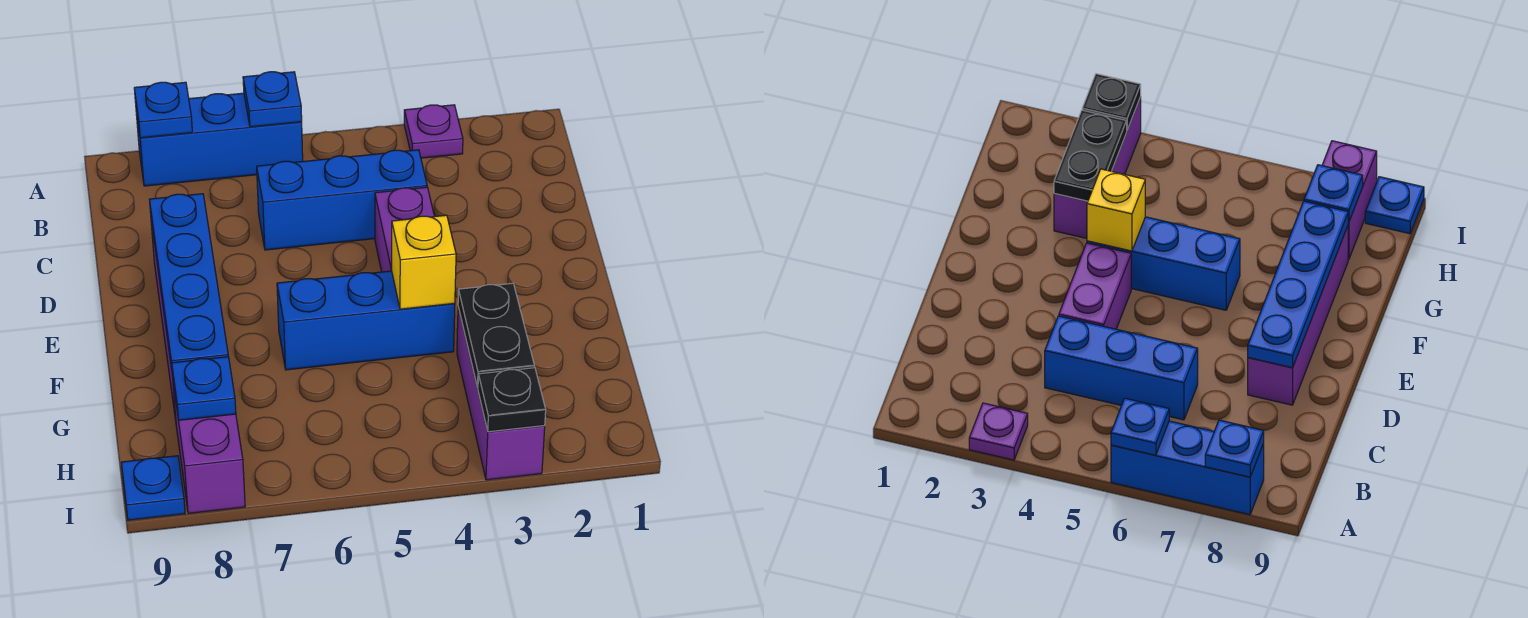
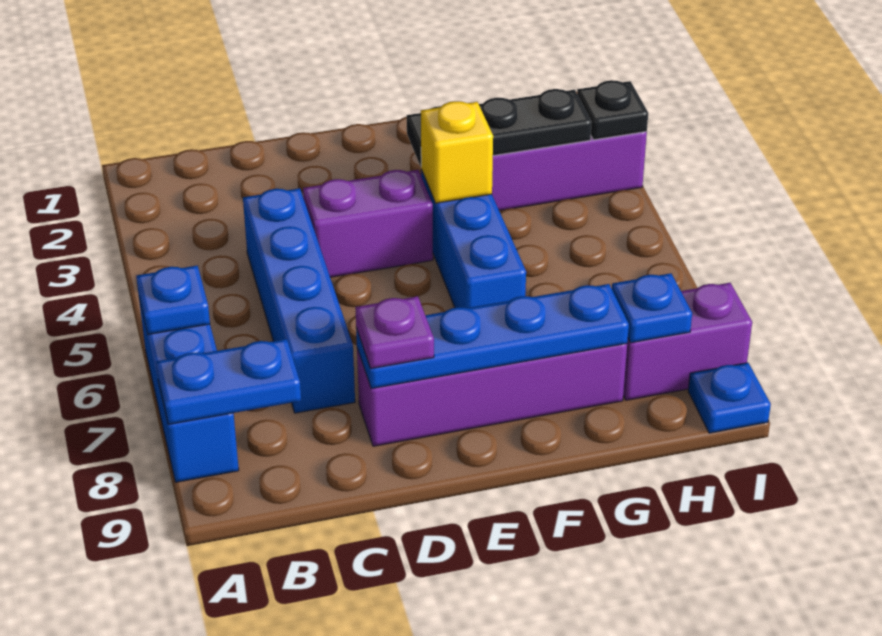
purple 1x1 plate [404,105,463,158] -> purple 1x1 plate moved to [355,296,434,368]
blue 1x1 plate [134,82,192,138] -> blue 1x2 plate [156,339,301,424]
blue 1x3 brick [257,150,427,250] -> blue 1x4 brick [243,188,355,413]
black 1x2 plate [458,283,534,388] -> black 1x3 plate [407,89,592,167]

